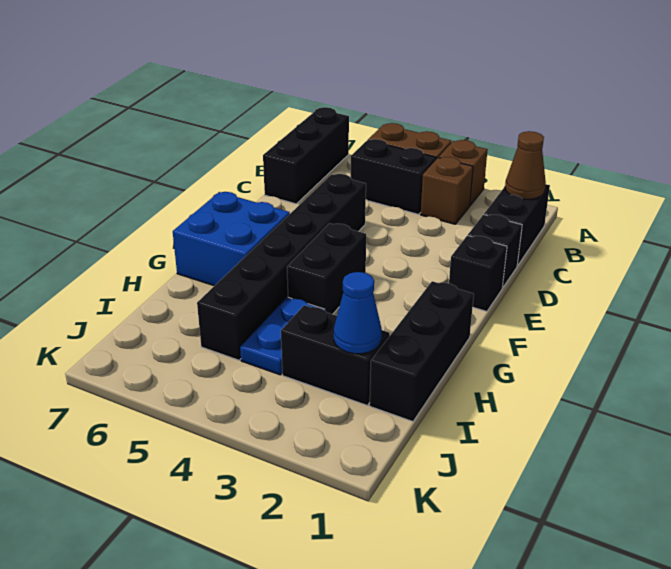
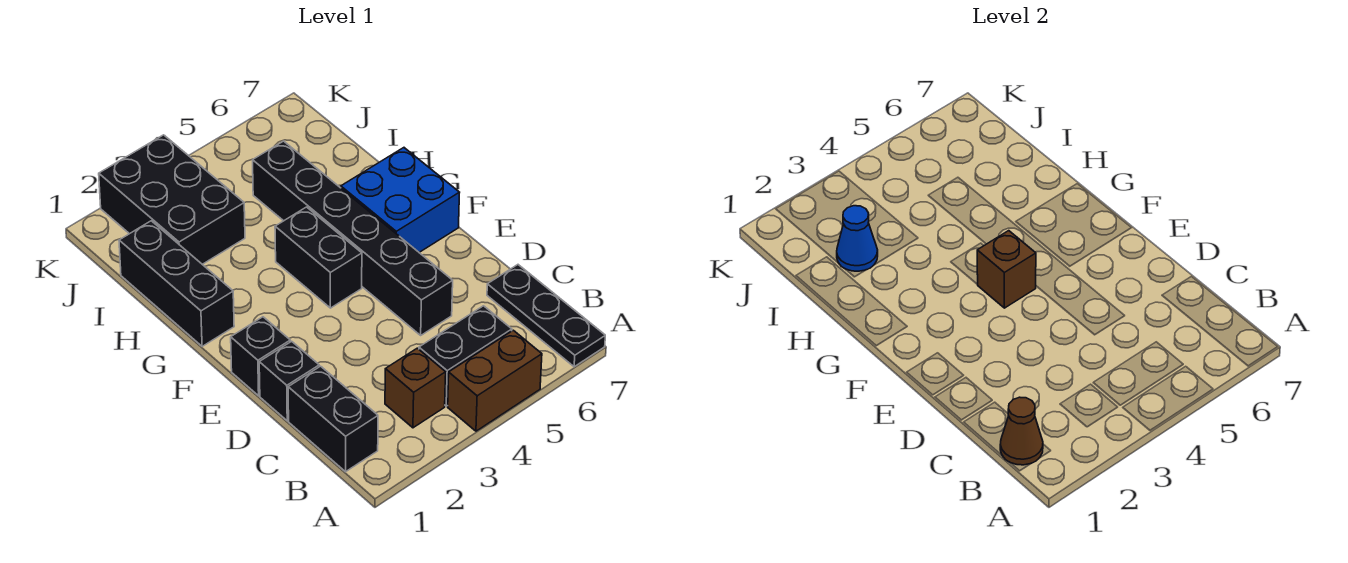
brown 1x1 brick [439,140,488,205] -> brown 1x1 brick moved to [977,231,1036,308]
black 1x3 brick [263,107,349,204] -> black 1x3 plate [487,265,605,367]
blue 1x2 plate [240,297,325,375] -> none
black 1x2 brick [281,305,390,405] -> black 2x3 brick [99,135,245,264]

